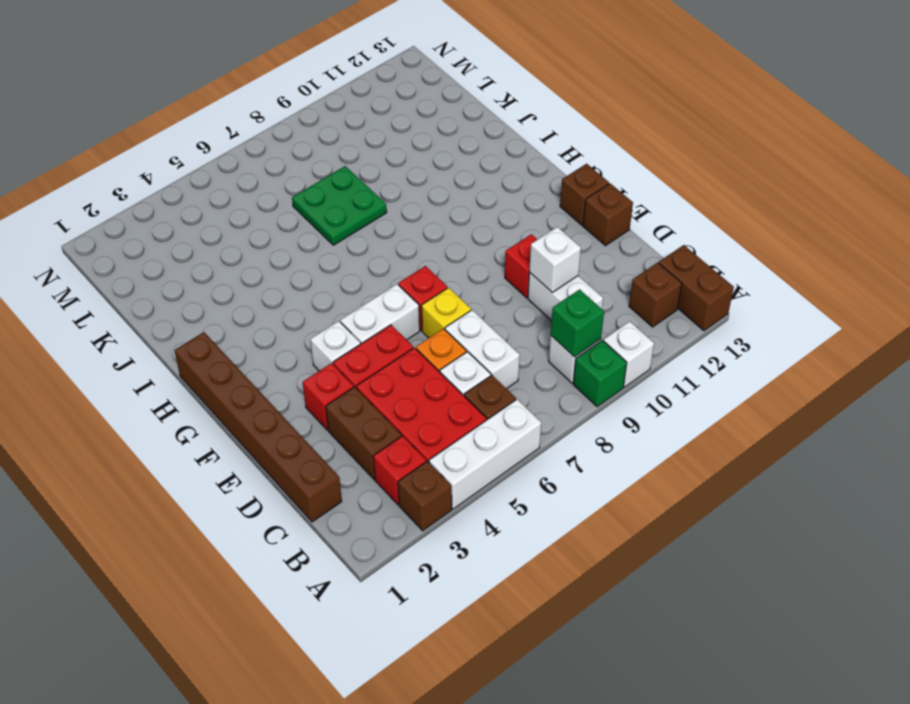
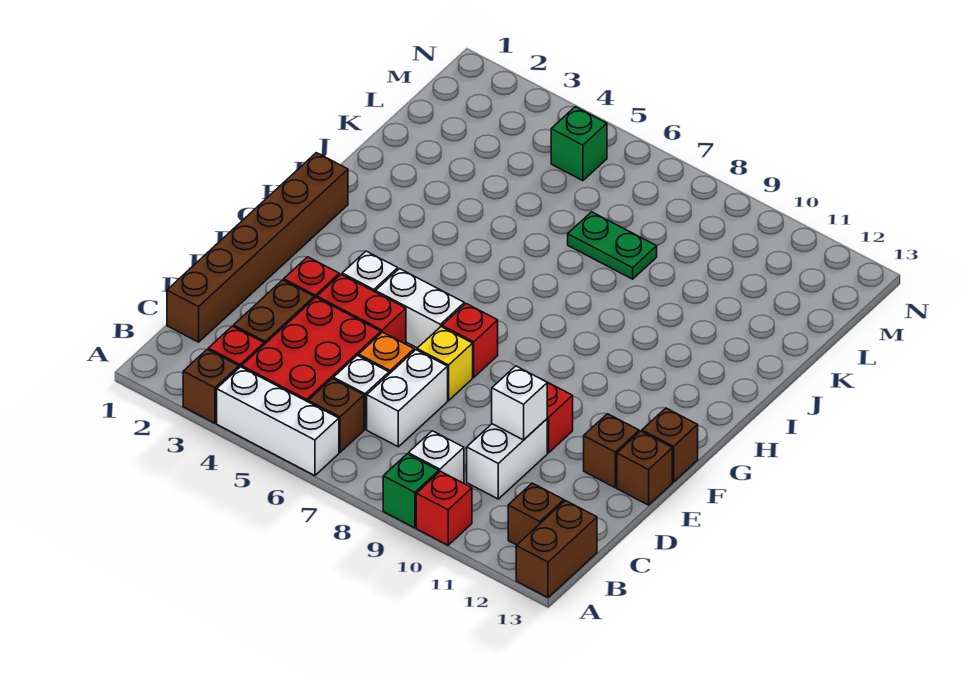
white 1x1 brick [603,321,654,387] -> red 1x1 brick [416,471,472,545]
green 1x1 brick [551,289,604,357] -> green 1x1 brick moved to [551,107,607,181]
none -> brown 1x1 brick [584,414,639,488]
green 2x2 plate [292,166,387,245] -> green 1x2 plate [568,212,657,279]

